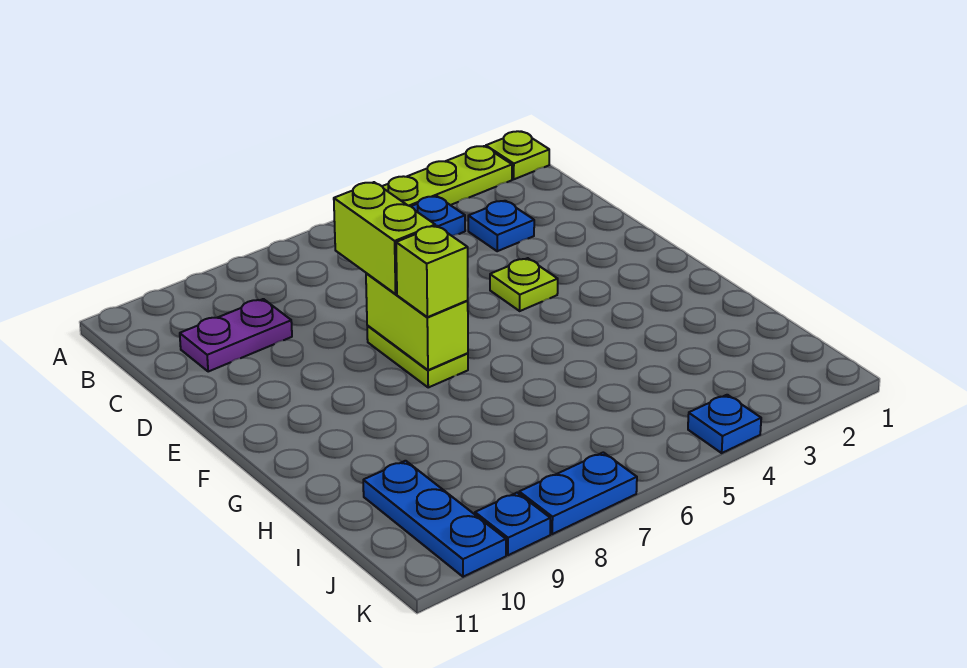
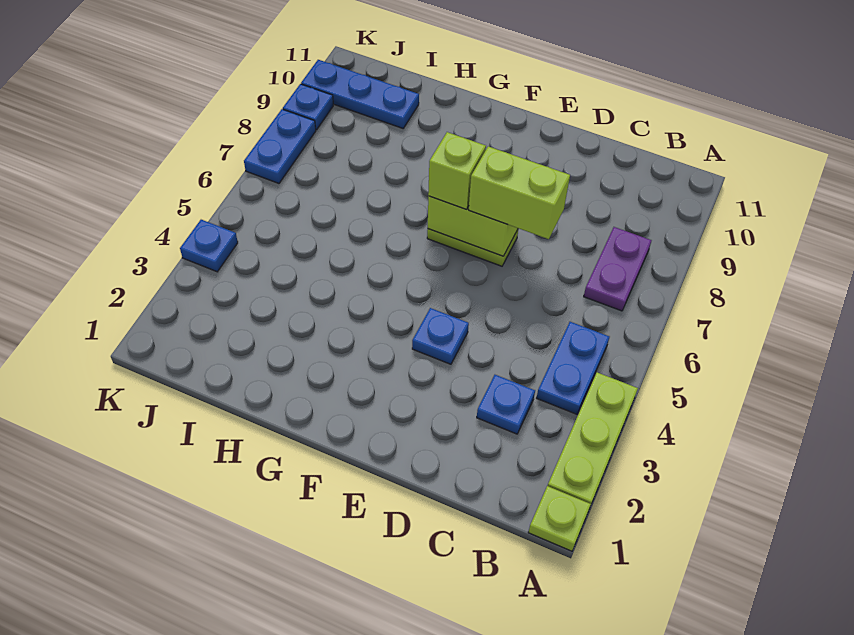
purple 1x2 plate [180,299,292,372] -> purple 1x2 plate moved to [584,227,652,311]
lime 1x1 plate [490,258,558,311] -> blue 1x1 plate [412,308,469,364]

